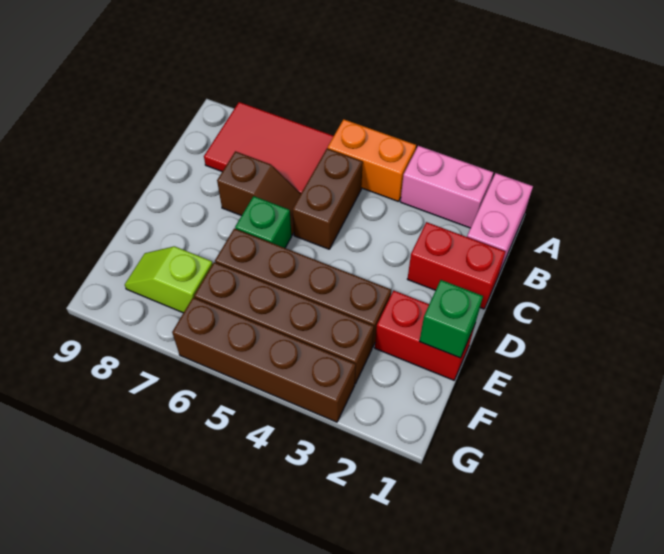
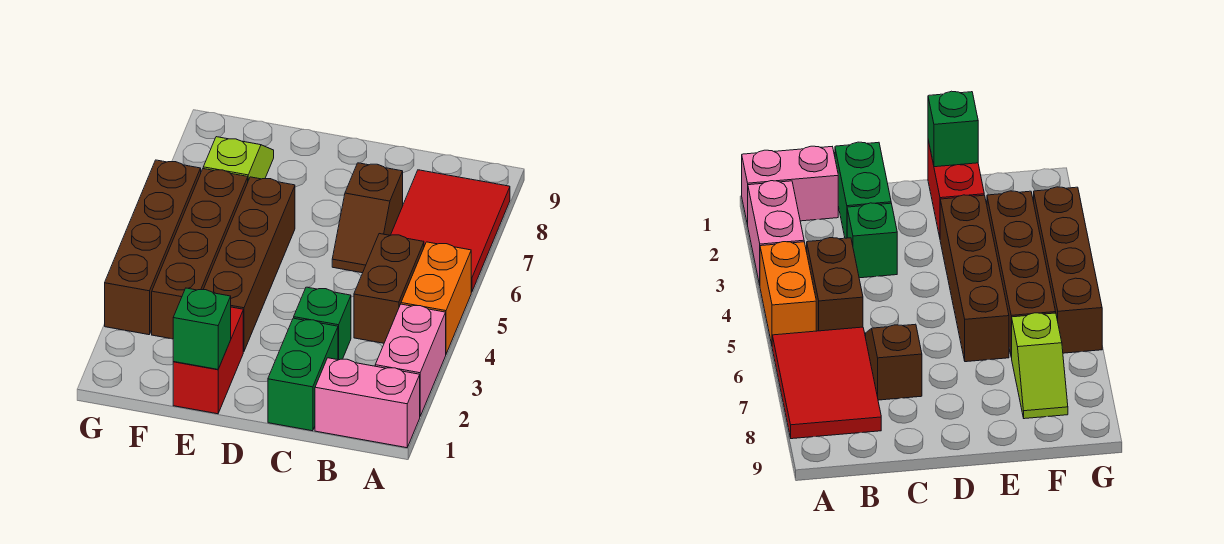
brown 1x2 brick [293,148,363,249] -> brown 1x2 brick turned to [354,234,424,343]
red 1x2 brick [408,222,506,309] -> green 1x2 brick [268,318,338,431]
green 1x1 brick [235,196,292,248] -> green 1x1 brick moved to [294,287,351,360]

